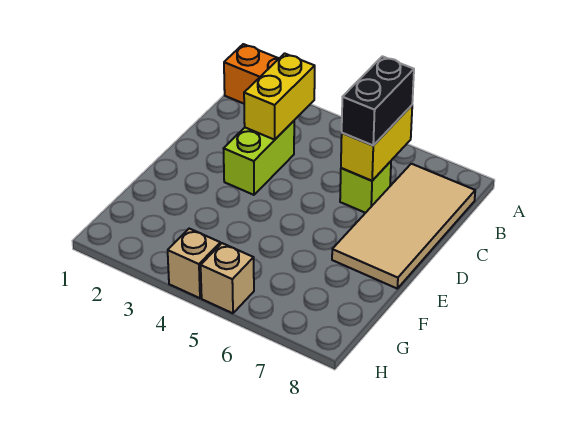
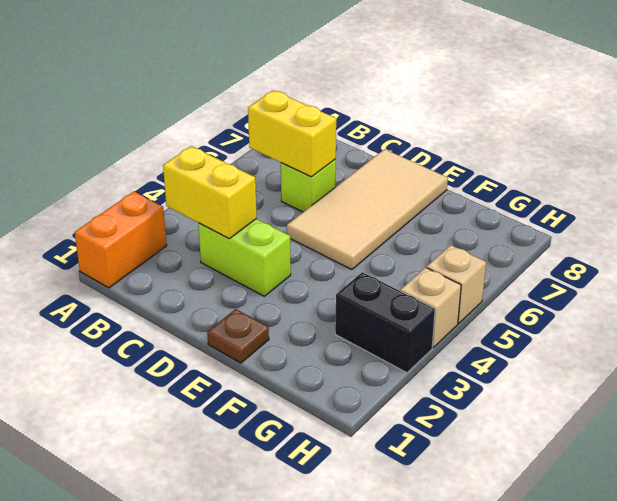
black 1x2 brick [342,56,414,145] -> black 1x2 brick moved to [335,272,435,373]
tan 2x4 tile [332,164,475,288] -> tan 2x4 tile turned to [287,149,448,270]
none -> brown 1x1 plate [207,309,269,363]

